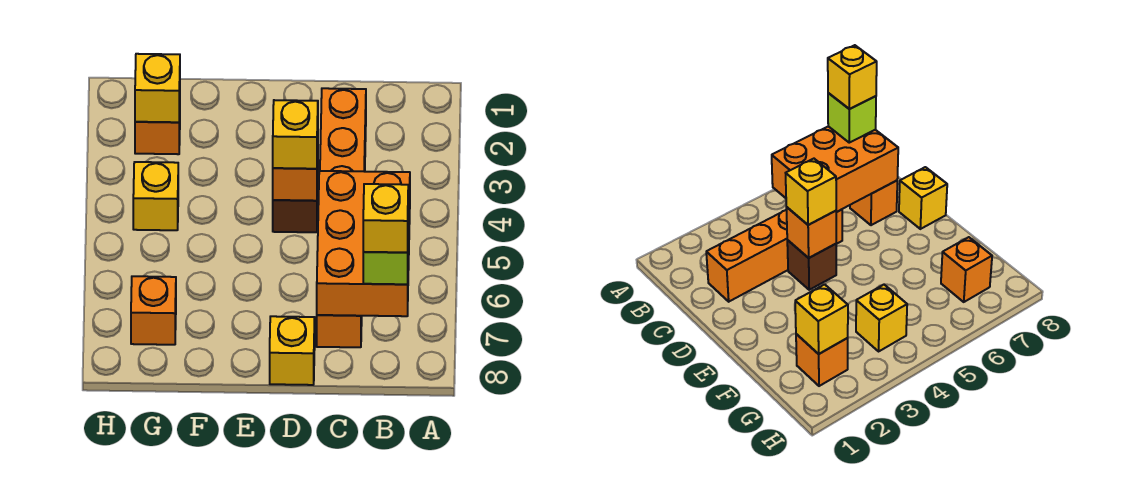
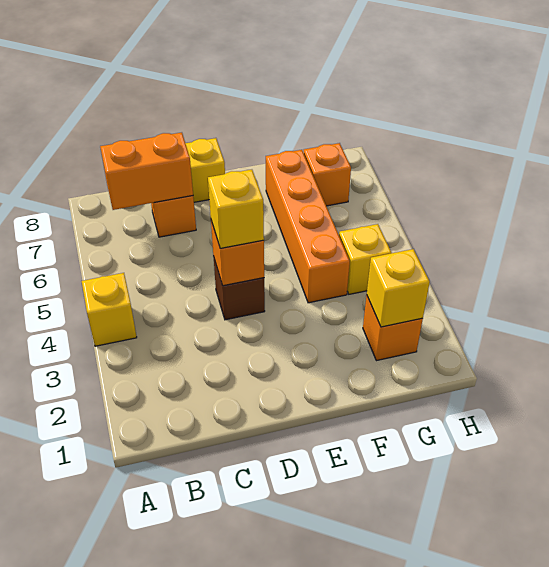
orange 2x3 brick [317,171,410,316] -> orange 1x2 brick [100,133,193,210]
lime 1x1 brick [363,252,408,284] -> none
yellow 1x1 brick [363,184,408,252] -> yellow 1x1 brick moved to [82,273,137,346]
orange 1x4 brick [320,88,366,172] -> orange 1x4 brick moved to [266,150,350,303]

